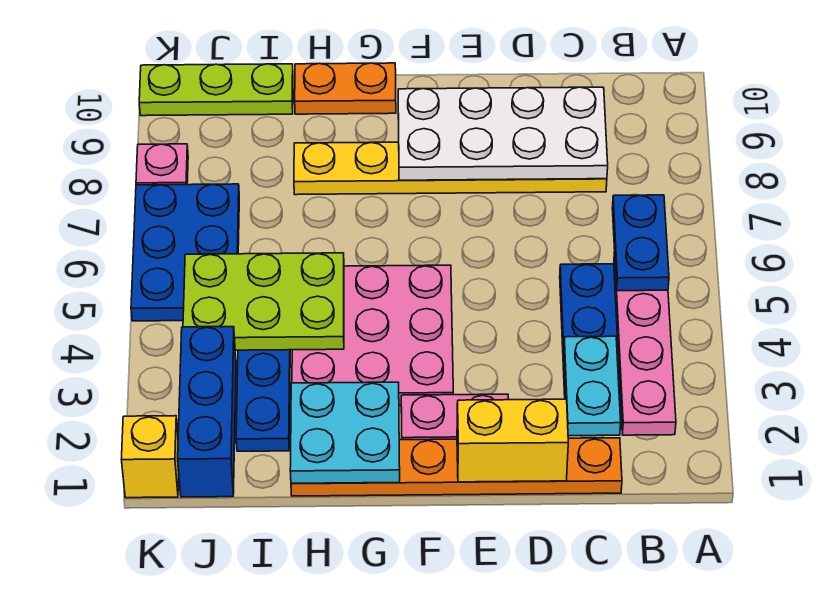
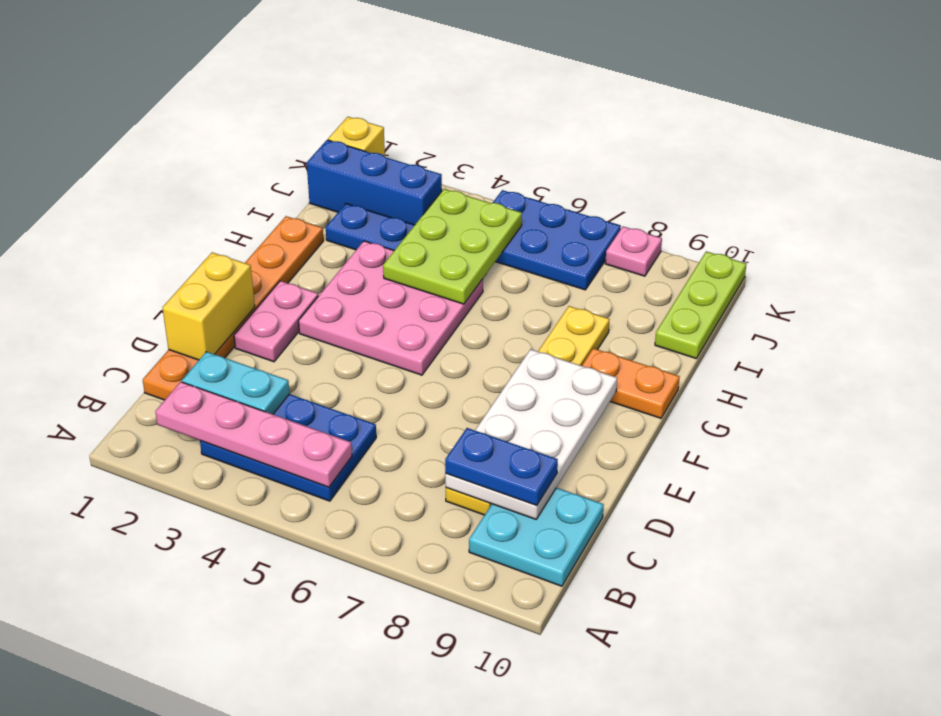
blue 1x2 plate [612,195,669,291] -> blue 1x2 plate moved to [445,428,558,505]
cyan 2x2 plate [290,382,400,483] -> cyan 2x2 plate moved to [469,488,604,586]
orange 1x2 plate [295,63,396,114] -> orange 1x2 plate turned to [582,348,680,418]

